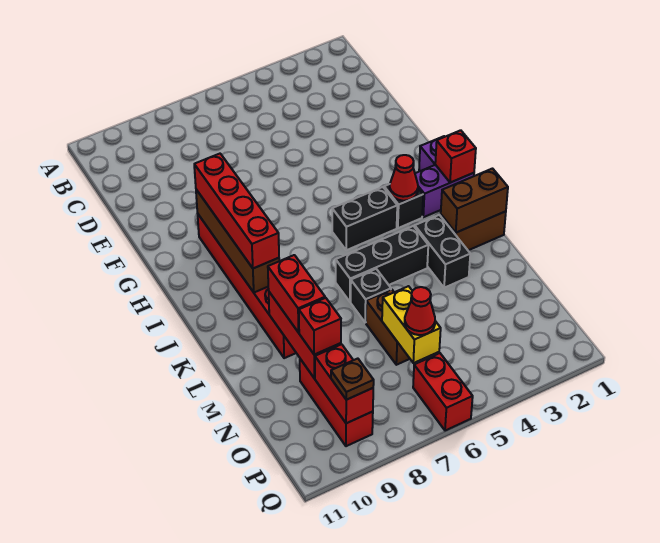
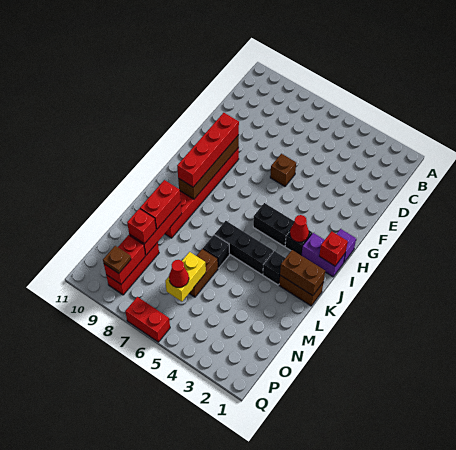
none -> brown 1x1 brick [270,154,296,186]
black 1x2 brick [415,215,470,288] -> black 1x1 brick [263,251,285,285]
red 1x2 brick [413,353,473,431] -> red 1x2 brick turned to [125,297,170,342]

